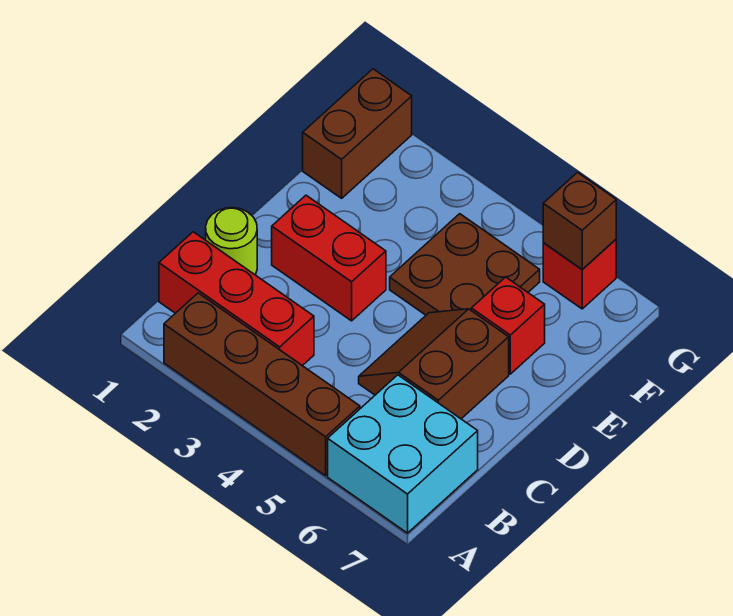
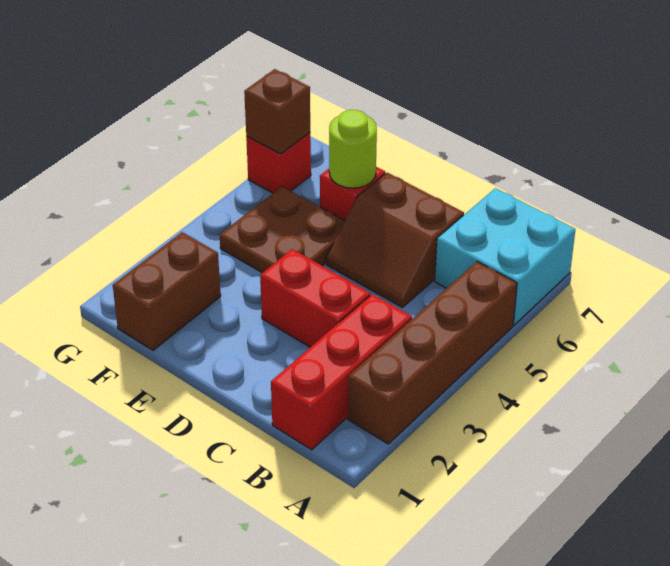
lime 1x1 round brick [206,208,257,275] -> lime 1x1 round brick moved to [329,110,377,188]
red 1x2 brick [272,195,386,321] -> red 1x2 brick turned to [260,249,370,347]
brown 1x2 brick [303,69,412,198] -> brown 1x2 brick turned to [113,232,221,350]

